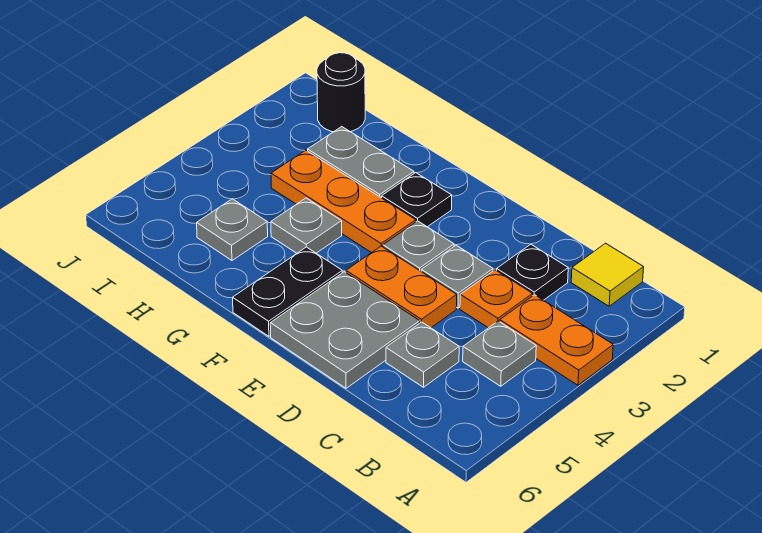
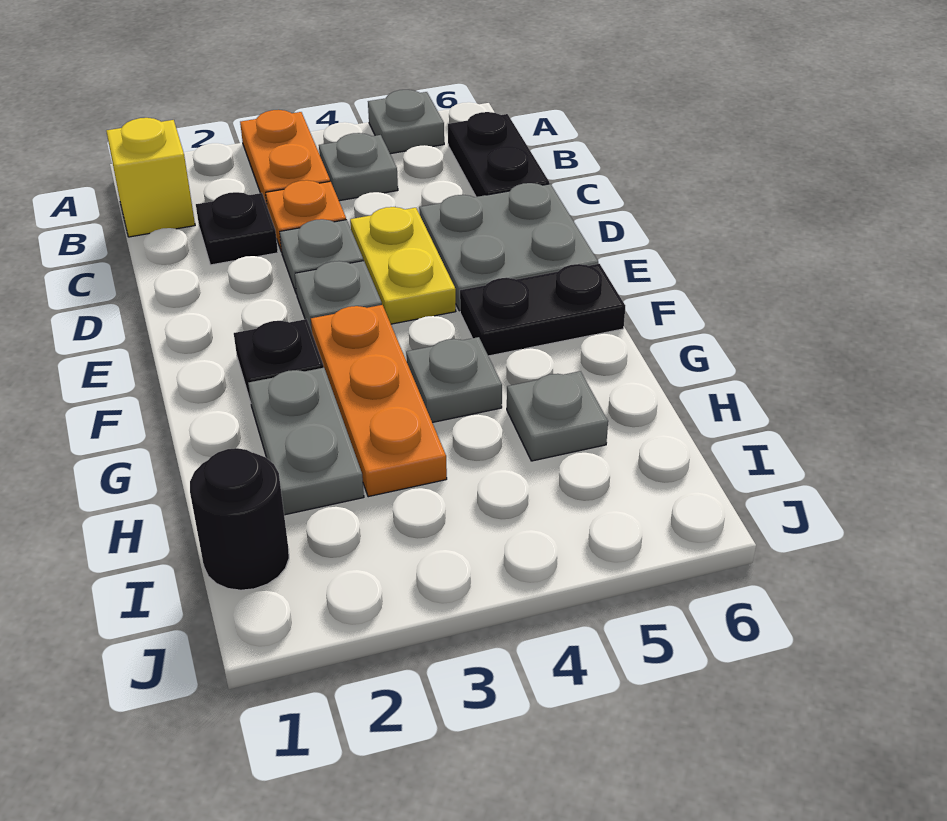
yellow 1x1 tile [571,243,644,306] -> yellow 1x1 brick [106,118,195,237]
none -> black 1x2 plate [448,112,549,197]
grey 1x1 plate [386,322,459,387] -> grey 1x1 plate moved to [368,90,444,154]
orange 1x2 plate [346,246,457,328] -> yellow 1x2 plate [350,207,456,324]

